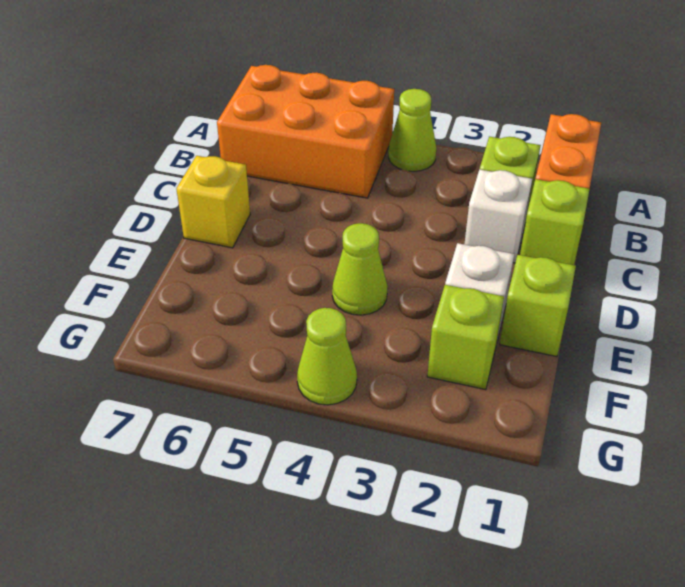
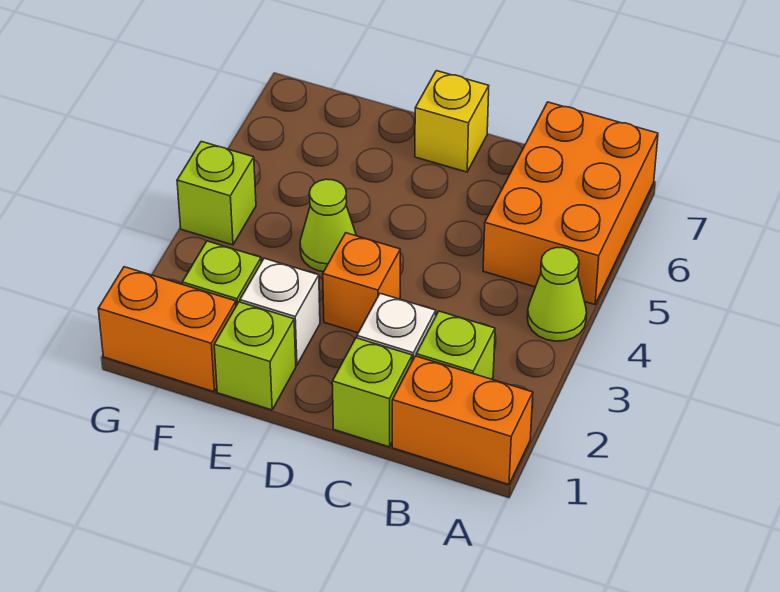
none -> orange 1x1 brick [323,233,400,333]
none -> orange 1x2 brick [98,267,236,392]
lime 1x1 cone [297,308,357,405] -> lime 1x1 brick [177,141,256,245]

